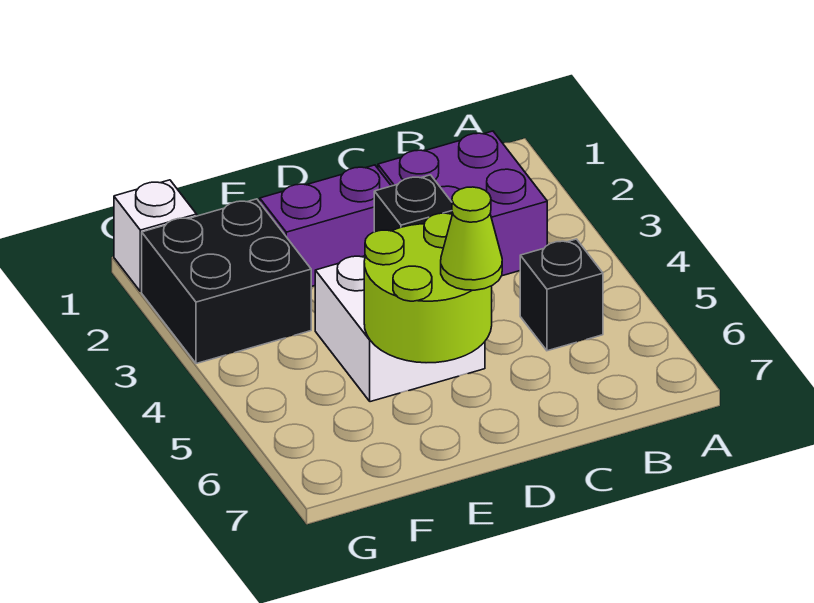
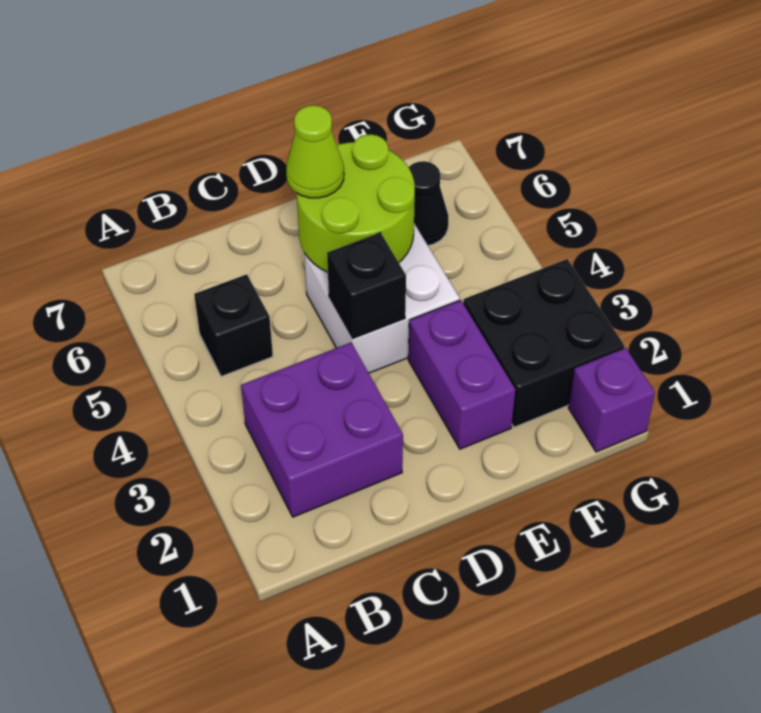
purple 1x2 brick [260,165,391,287] -> purple 1x2 brick turned to [408,300,515,449]
none -> black 1x1 cone [409,161,448,245]
white 1x1 brick [114,180,197,292] -> purple 1x1 brick [569,348,655,452]

